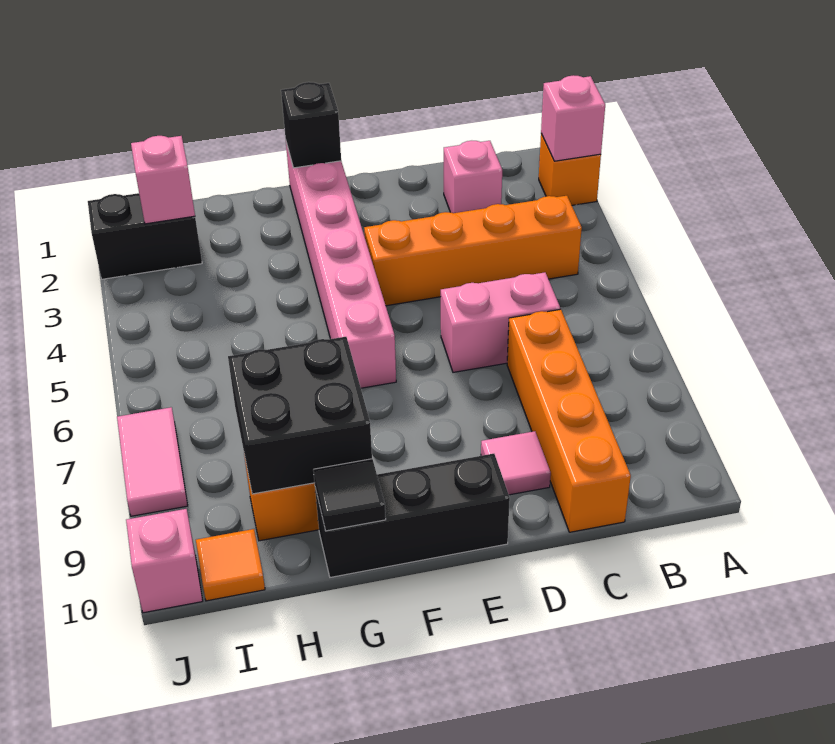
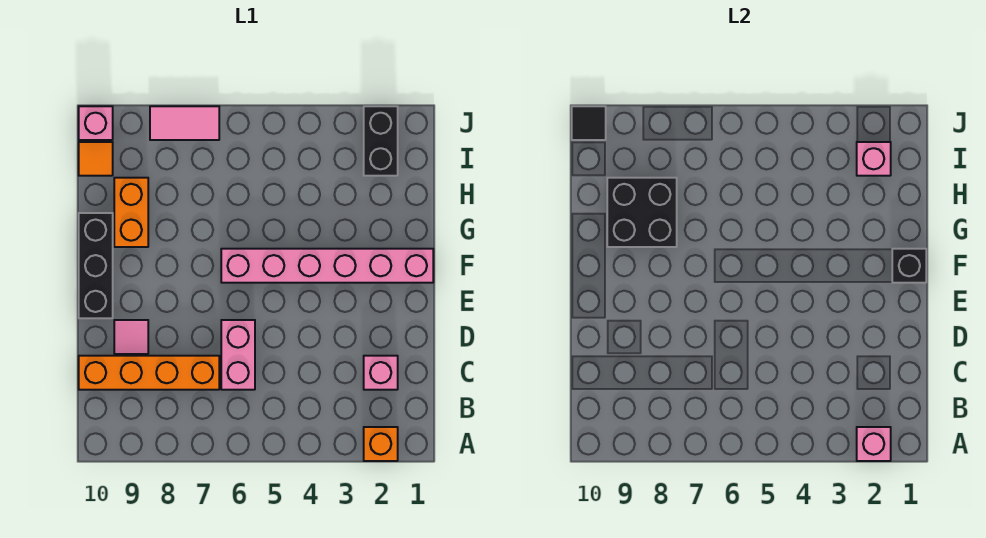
orange 1x4 brick [364,196,582,306] -> none
black 1x1 tile [313,459,386,531] -> black 1x1 tile moved to [572,106,606,140]

